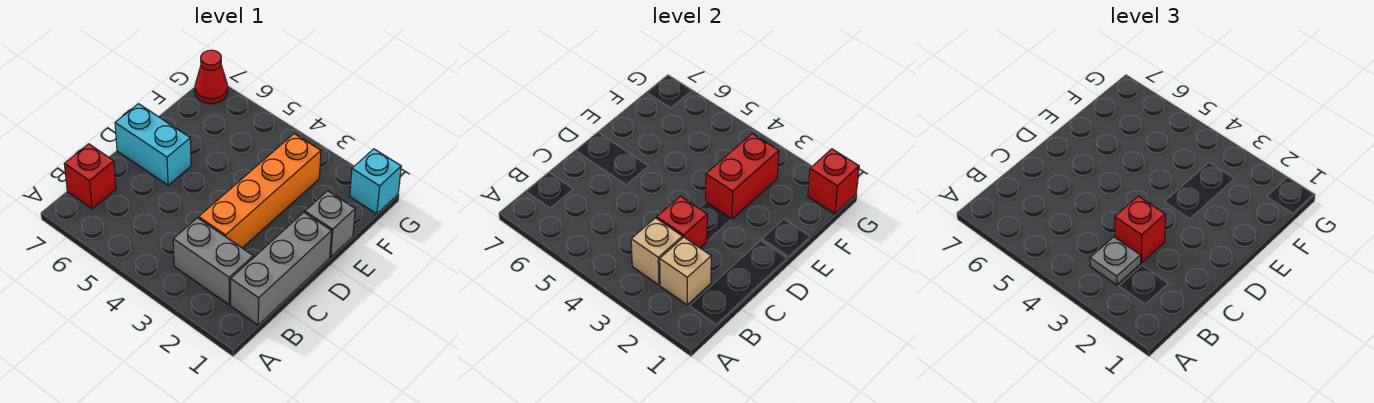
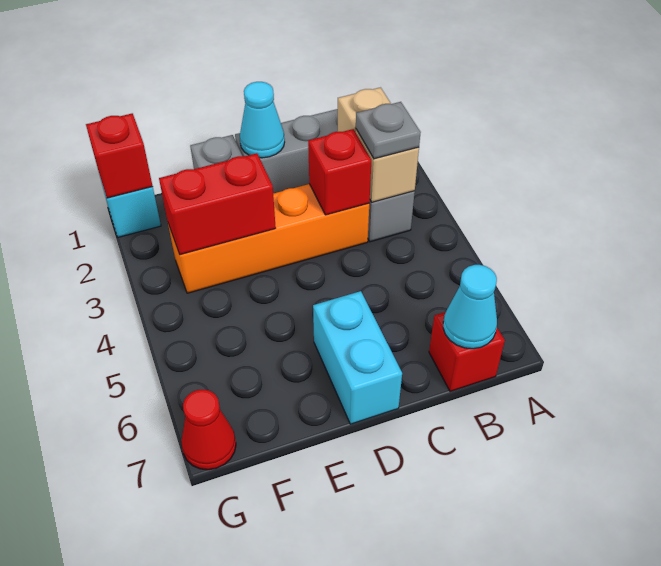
none -> cyan 1x1 cone [443,265,497,349]
red 1x1 brick [1115,196,1165,263] -> none
none -> cyan 1x1 cone [240,82,285,158]

